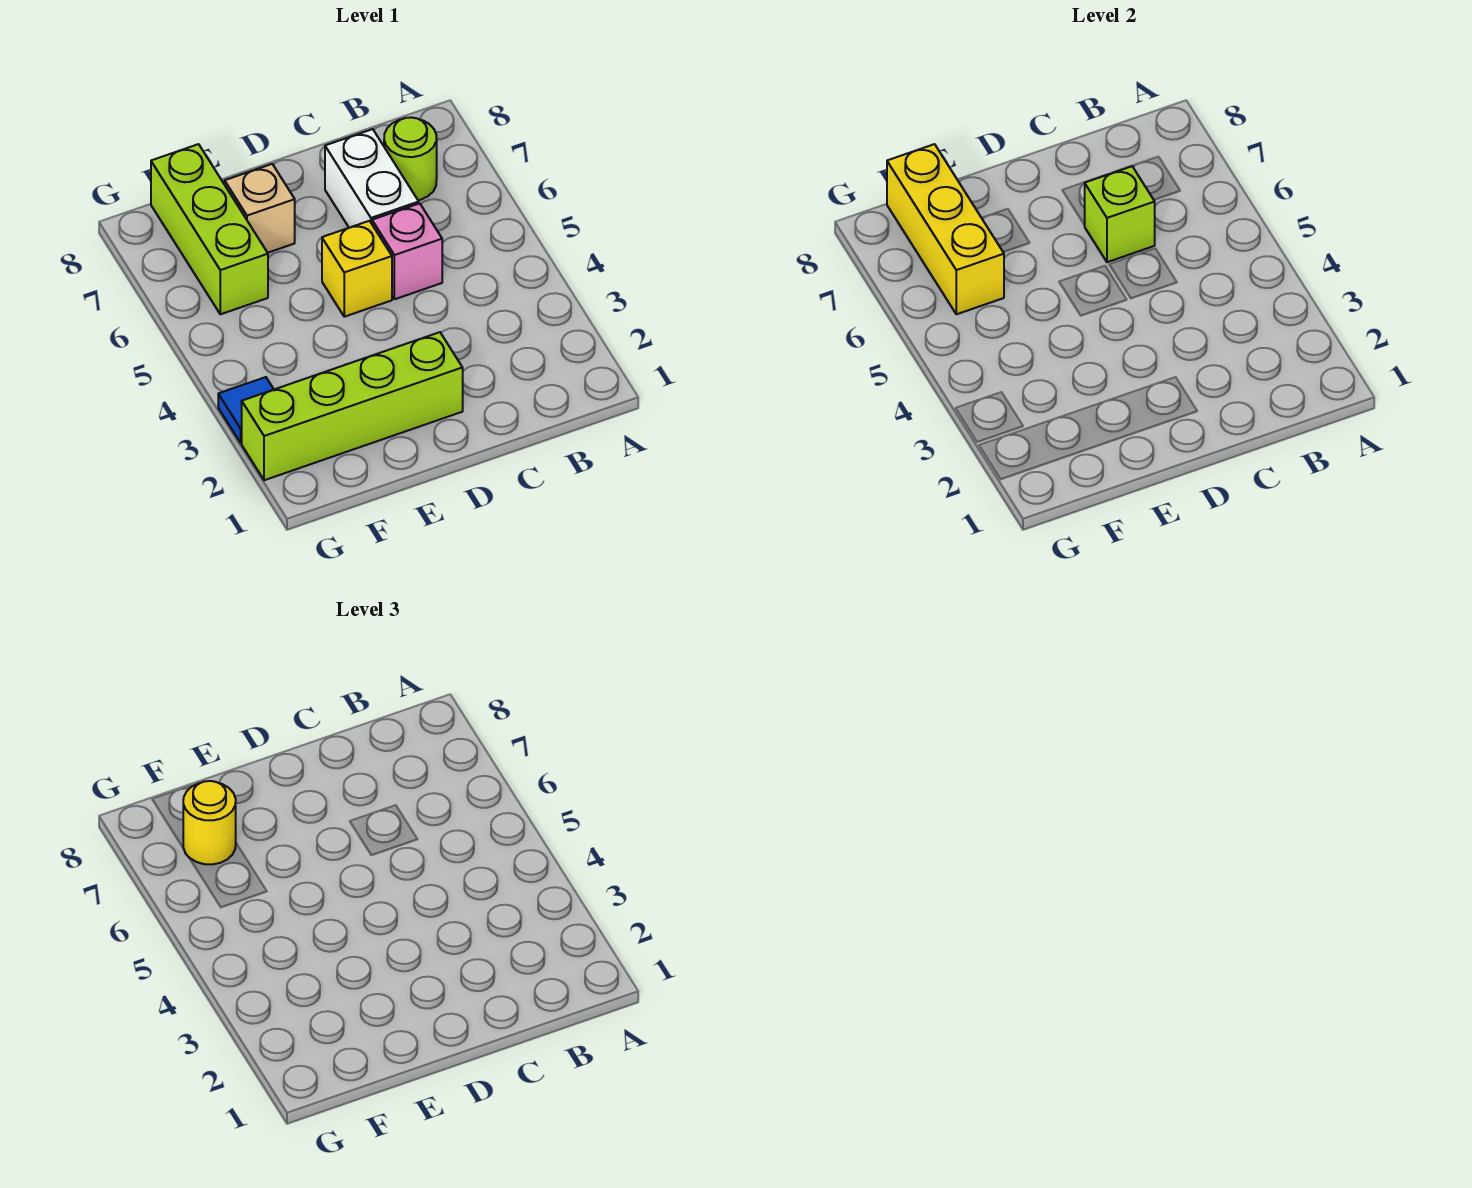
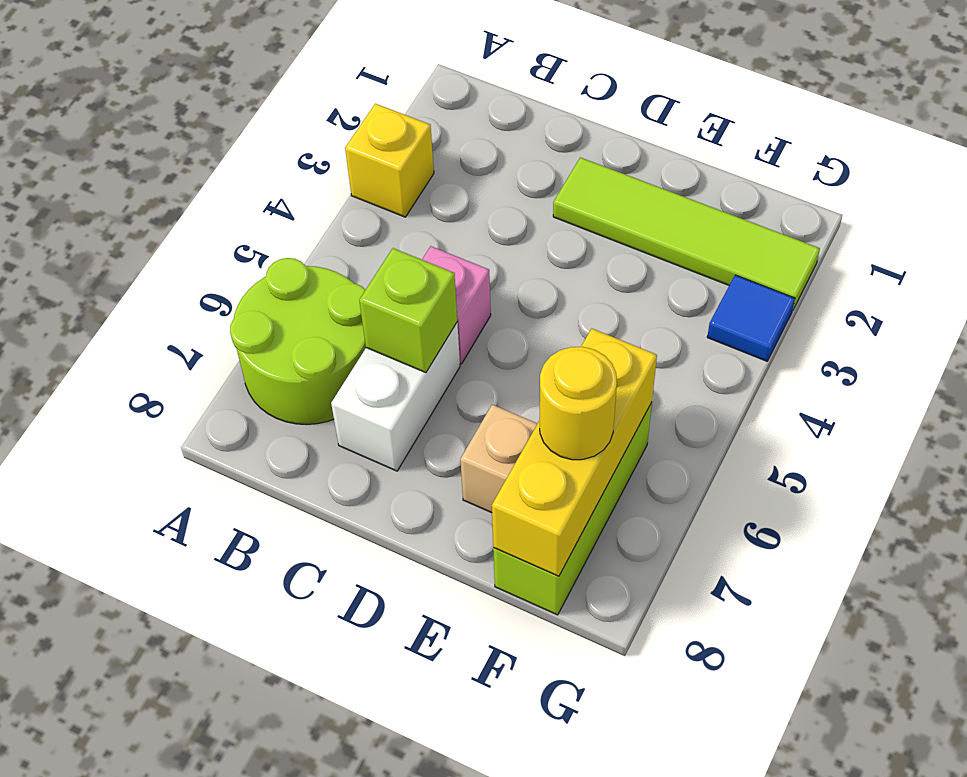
lime 1x1 round brick [384,117,437,200] -> lime 2x2 round brick [230,258,366,424]
lime 1x4 brick [242,332,463,480] -> lime 1x4 tile [553,157,820,309]
yellow 1x1 brick [322,221,392,317] -> yellow 1x1 brick moved to [345,104,434,217]

